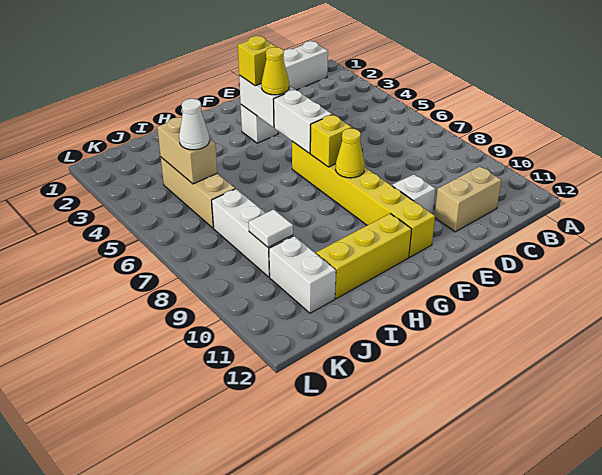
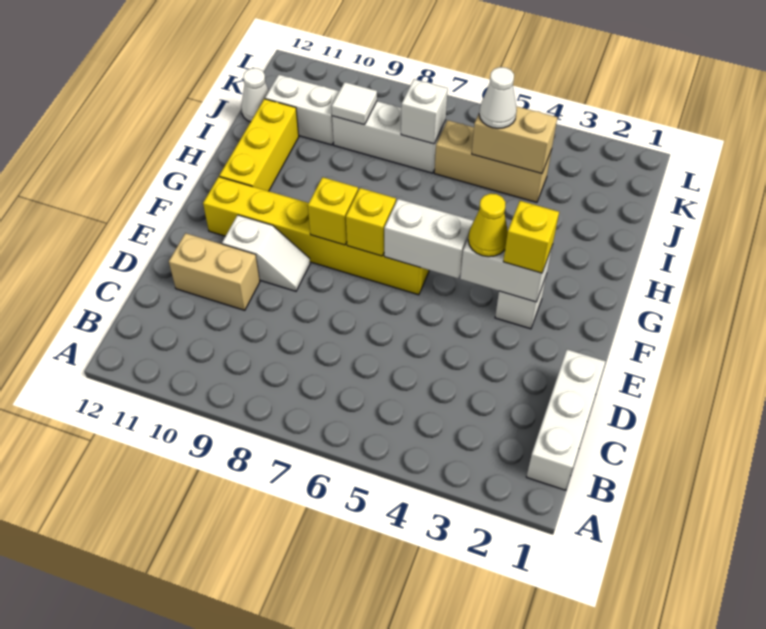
tan 1x2 brick [435,167,501,232] -> tan 1x2 brick turned to [169,233,260,310]
yellow 1x1 cone [336,128,365,178] -> yellow 1x1 brick [308,177,358,245]
none -> white 1x1 brick [401,79,448,144]
none -> white 1x1 cone [241,68,269,122]

